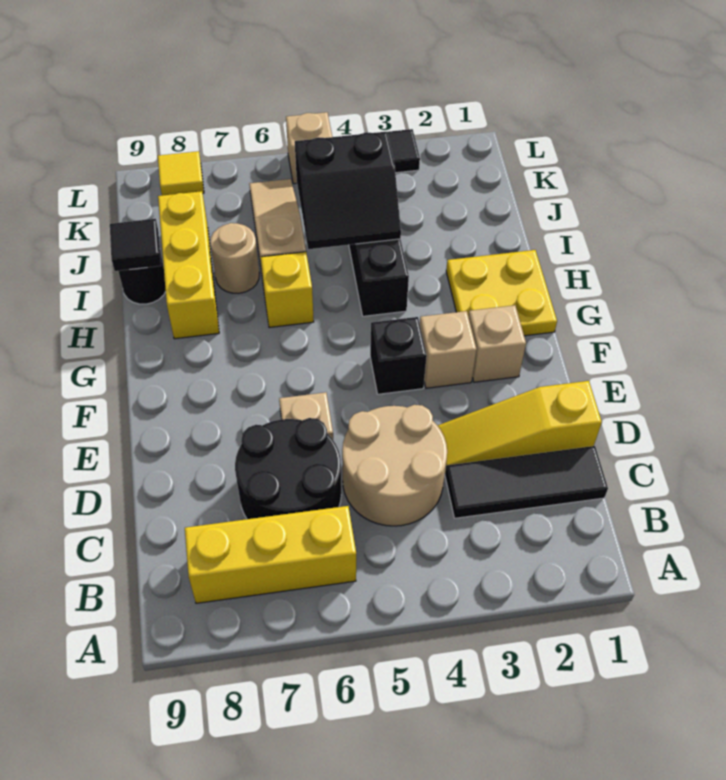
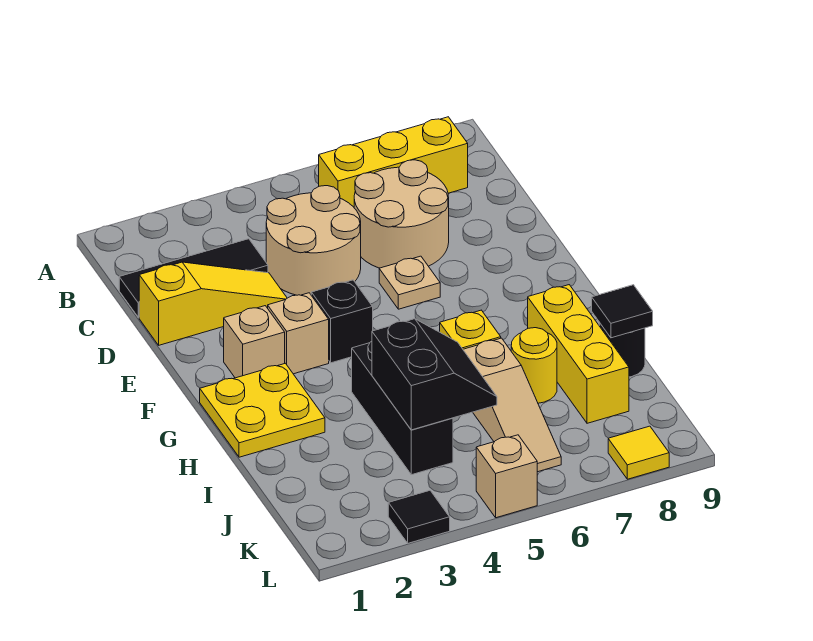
black 2x2 round brick [235,418,341,519] -> tan 2x2 round brick [354,160,449,268]
black 2x2 slope [295,132,401,249] -> black 2x2 slope turned to [372,319,497,430]
tan 1x1 round brick [210,223,259,293] -> yellow 1x1 round brick [511,328,557,403]

